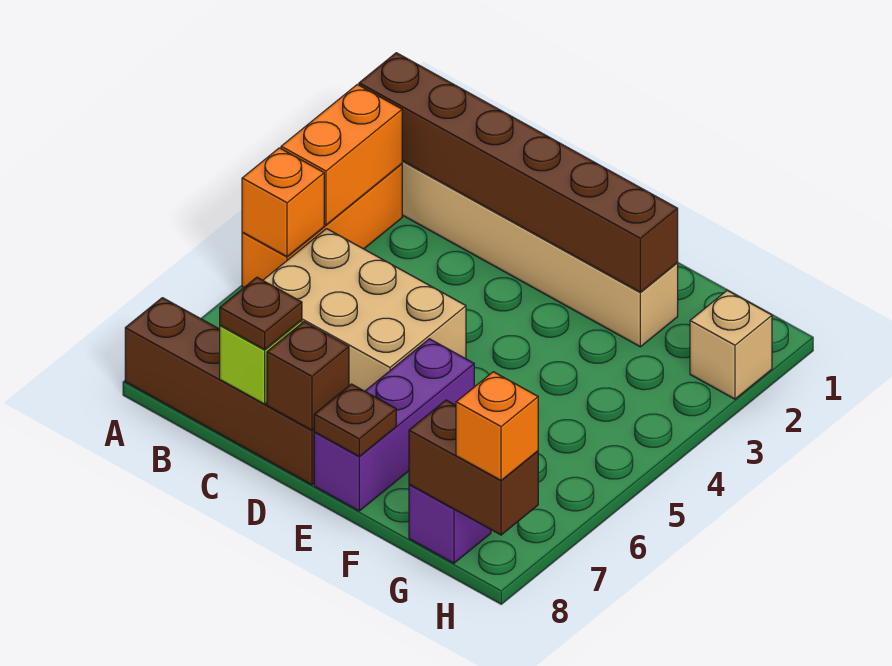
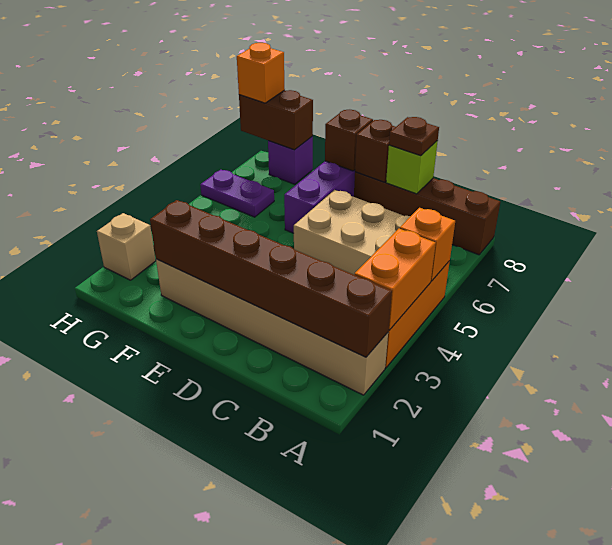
brown 1x1 plate [314,384,396,456] -> brown 1x1 brick [325,110,373,171]
none -> purple 1x2 plate [200,170,274,217]

